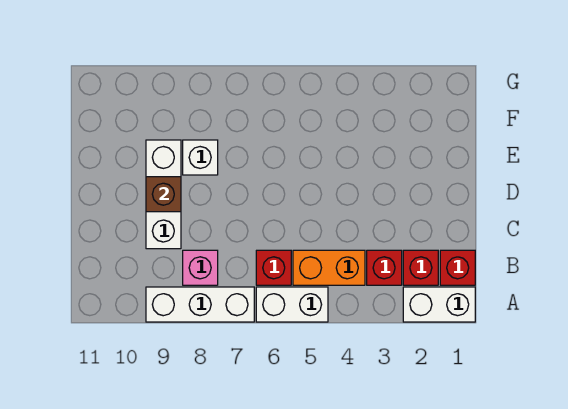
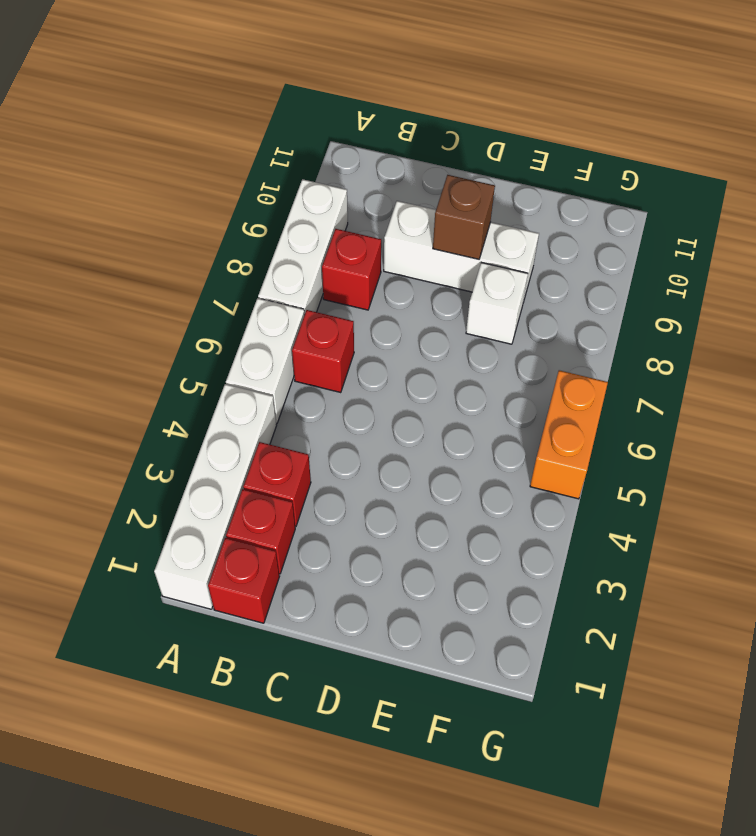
white 1x2 brick [403,287,475,322] -> white 1x4 brick [154,384,277,609]
orange 1x2 brick [293,250,365,285] -> orange 1x2 brick moved to [530,370,608,499]
pink 1x1 brick [183,250,218,285] -> red 1x1 brick [322,229,381,310]

